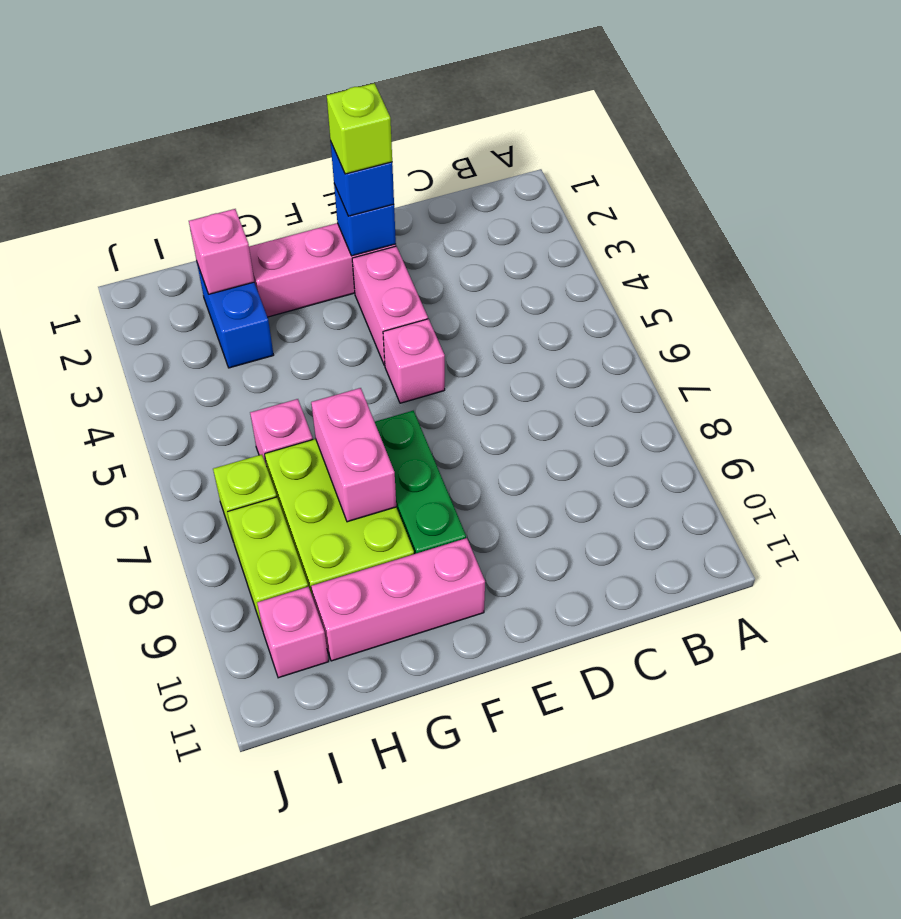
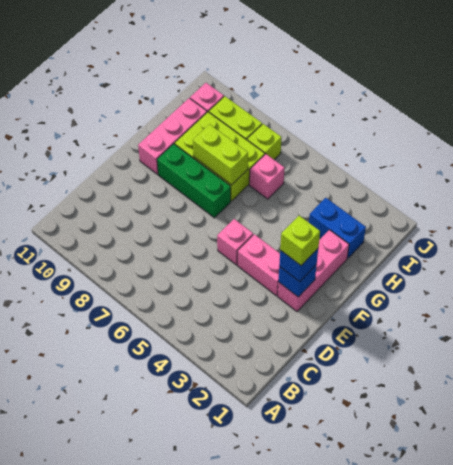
pink 1x2 brick [311,388,396,522] -> lime 1x2 brick [193,124,248,185]
pink 1x1 brick [189,209,254,294] -> none

